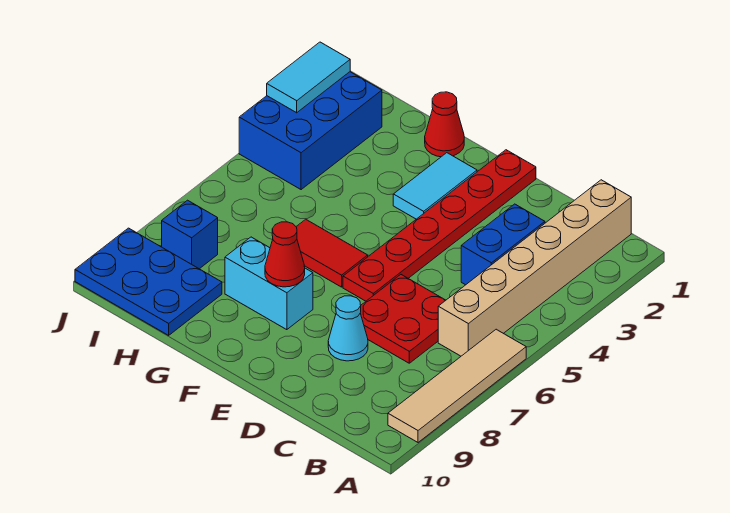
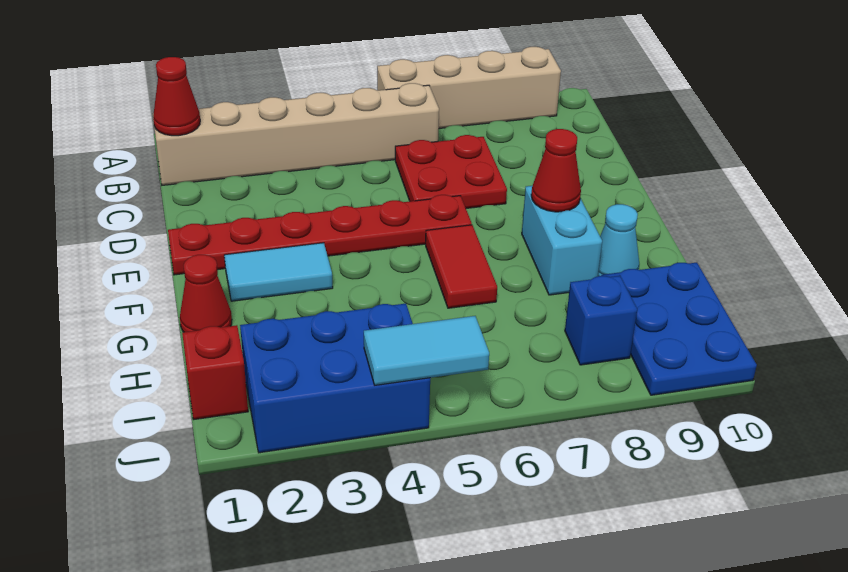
tan 1x4 tile [388,329,526,442] -> tan 1x4 brick [377,47,561,128]
none -> red 1x1 cone [153,57,200,136]
blue 1x2 brick [461,204,545,285] -> none
cyan 1x1 cone [328,296,368,361] -> cyan 1x1 cone moved to [598,204,639,276]
none -> red 1x1 brick [182,325,248,419]
cyan 1x2 tile [267,42,350,113] -> cyan 1x2 tile moved to [364,316,489,385]

